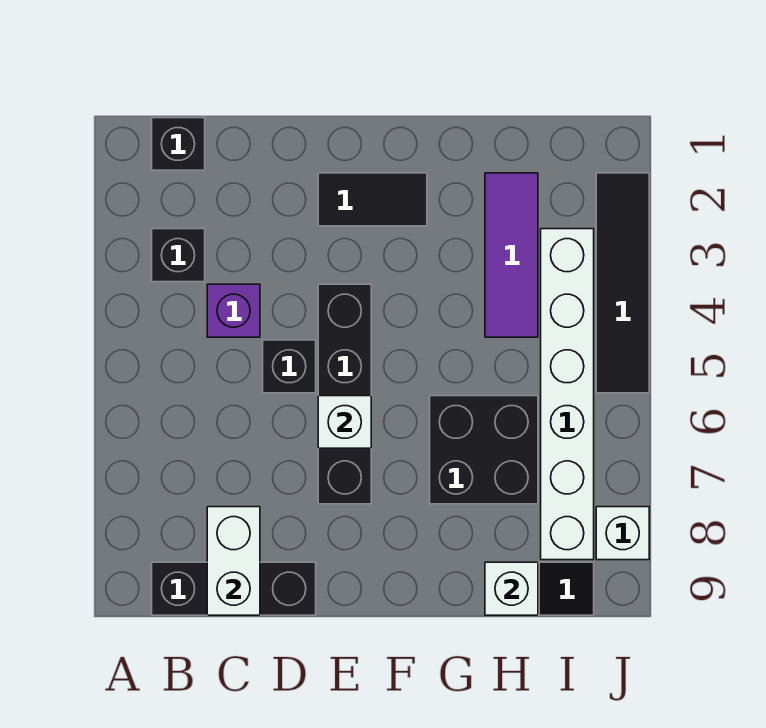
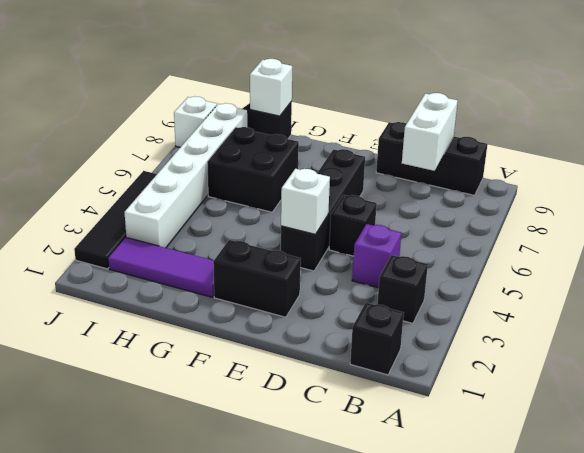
black 1x2 tile [318,173,427,226] -> black 1x2 brick [213,240,301,317]
white 1x1 brick [318,396,371,448] -> white 1x1 brick moved to [281,169,330,234]
purple 1x3 tile [485,173,538,337] -> purple 1x3 tile turned to [108,237,214,297]

